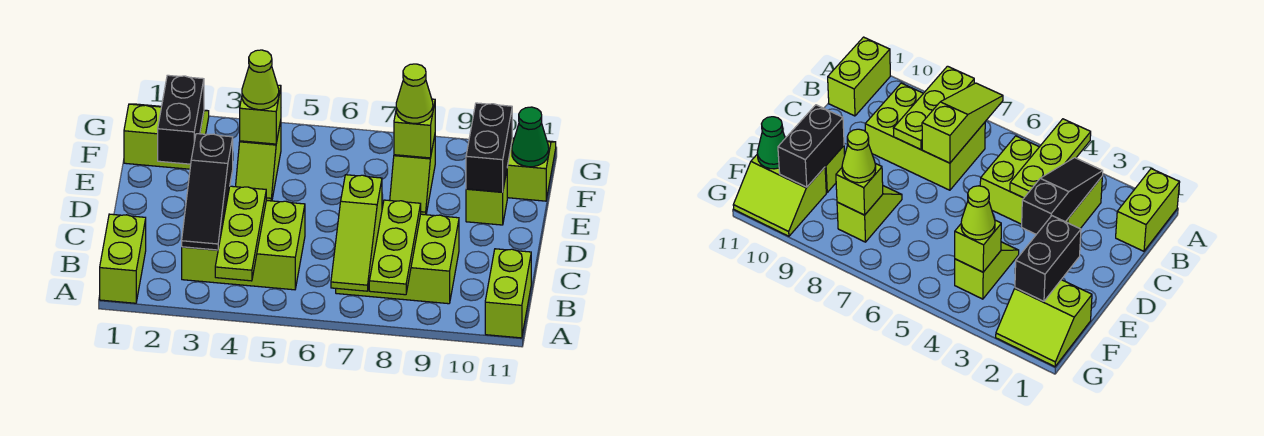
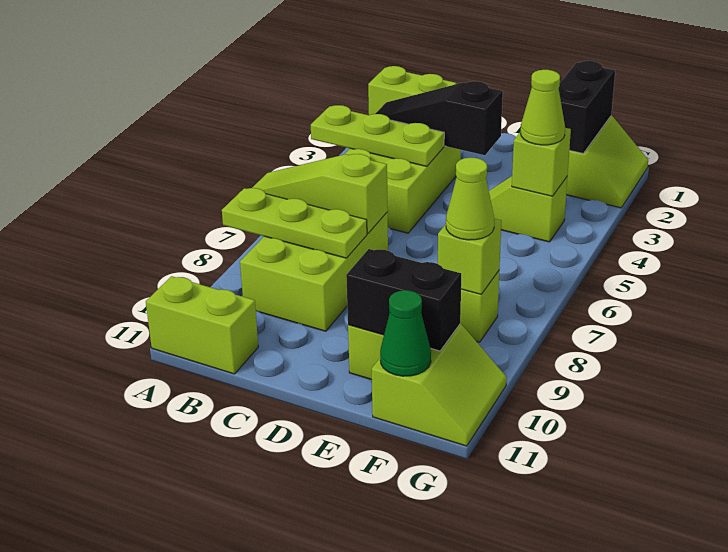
black 1x2 brick [158,75,204,164] -> black 1x2 brick turned to [559,61,615,154]

